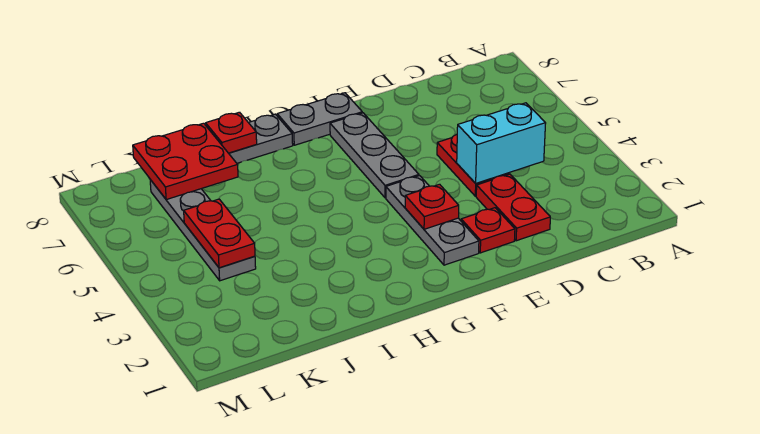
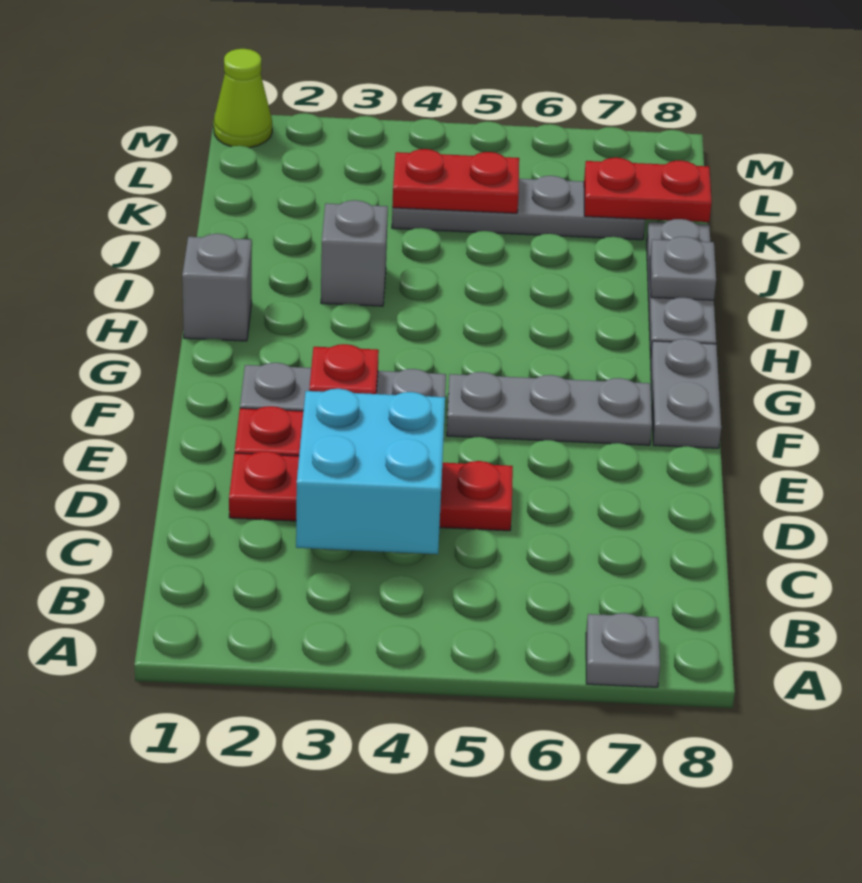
none -> grey 1x1 plate [586,613,660,687]
cyan 1x2 brick [457,103,546,183] -> cyan 2x2 brick [296,389,445,554]
none -> grey 1x1 brick [182,234,252,341]
none -> grey 1x1 brick [321,200,388,306]
red 1x1 plate [206,112,257,153] -> grey 1x1 plate [650,237,716,300]
red 2x2 plate [133,123,238,199] -> red 1x2 plate [584,158,712,222]
none -> lime 1x1 cone [214,49,272,148]

